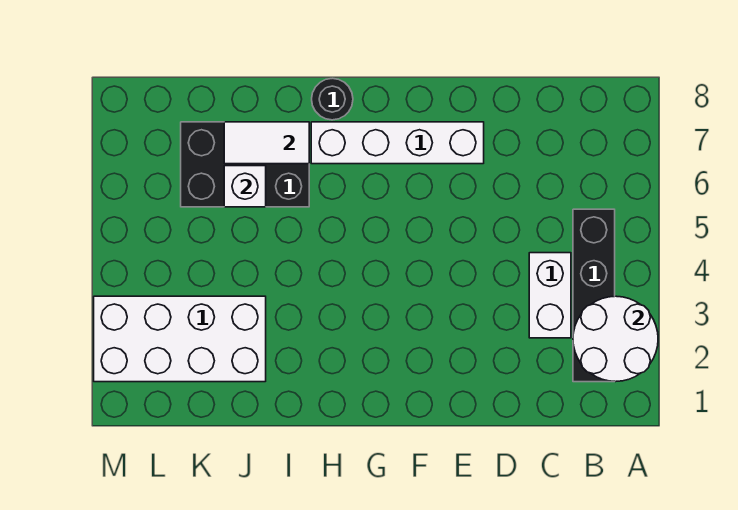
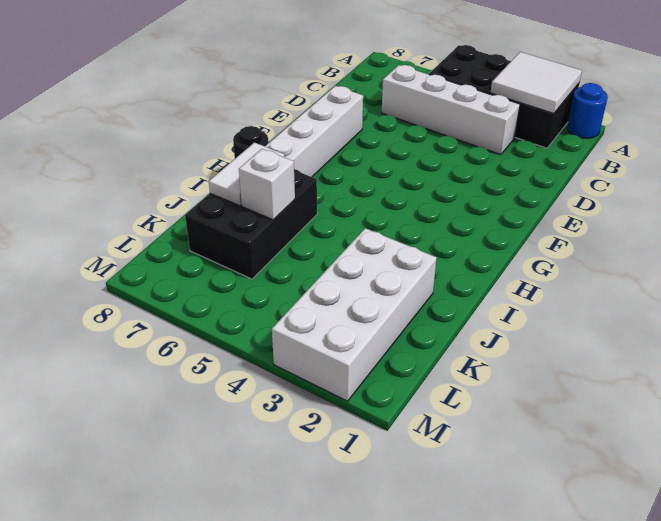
none -> blue 1x1 round brick [567,83,608,138]
white 2x2 round brick [573,296,658,382] -> white 2x2 tile [491,52,582,114]
black 1x4 brick [573,209,615,382] -> black 2x4 brick [429,45,579,148]
white 1x2 brick [529,253,571,338] -> white 1x4 brick [382,65,520,155]

